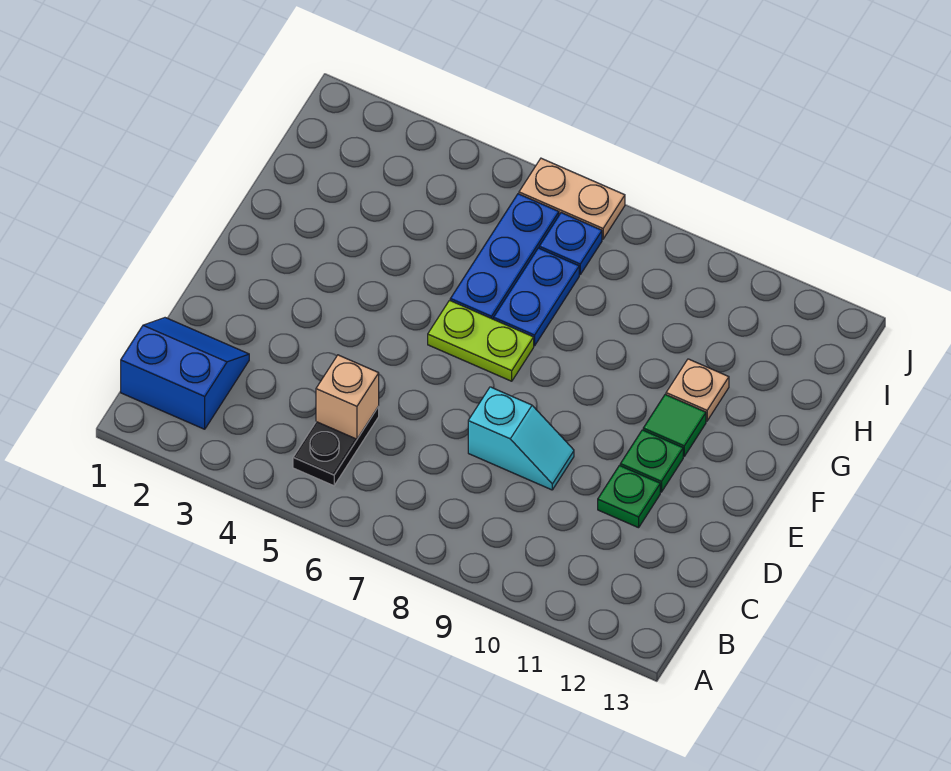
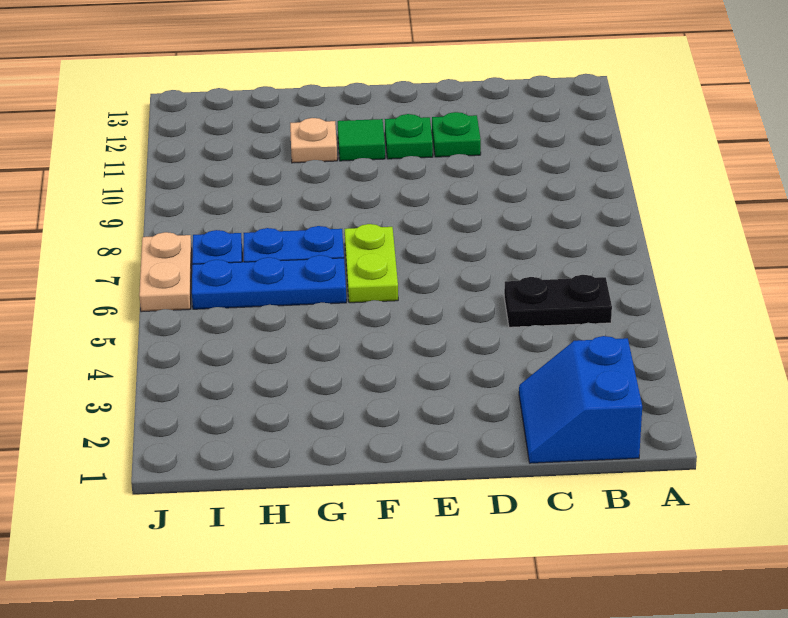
tan 1x1 brick [316,355,379,439] -> none
cyan 1x2 slope [468,387,574,490] -> none

